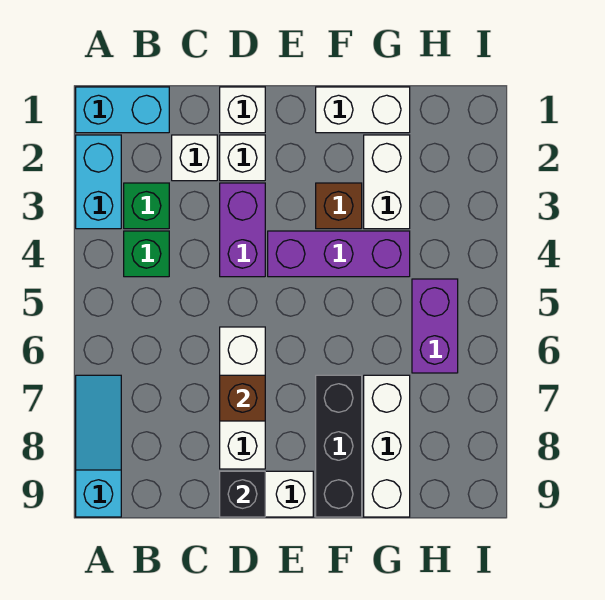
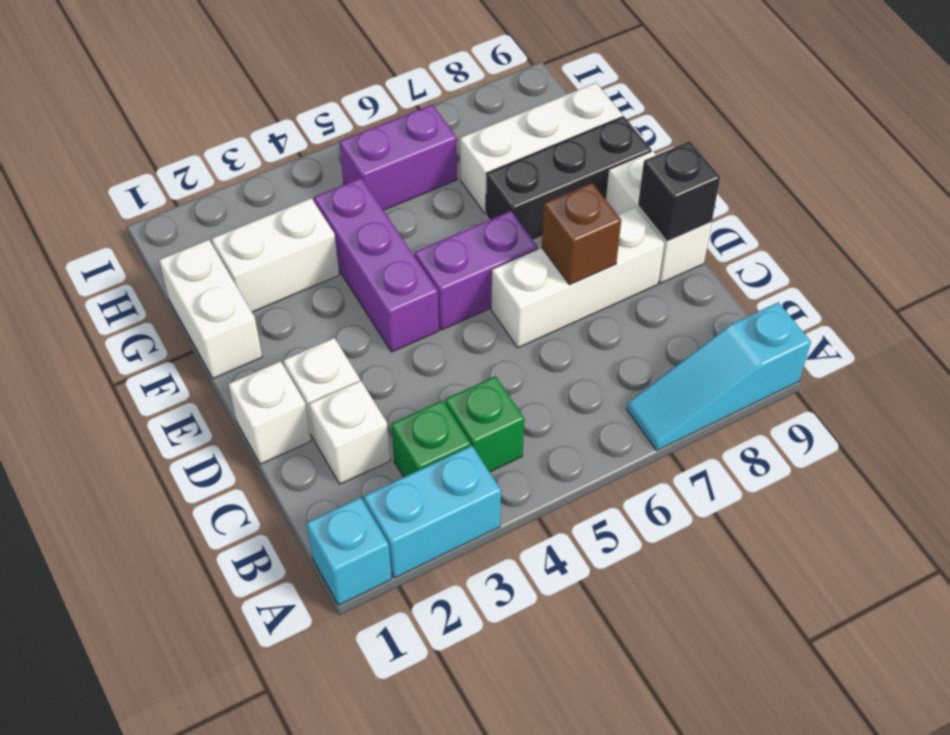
cyan 1x2 brick [76,87,169,133] -> cyan 1x1 brick [306,497,392,605]
purple 1x2 brick [220,183,265,277] -> purple 1x2 brick moved to [415,211,538,330]
brown 1x1 brick [316,183,362,229] -> none

